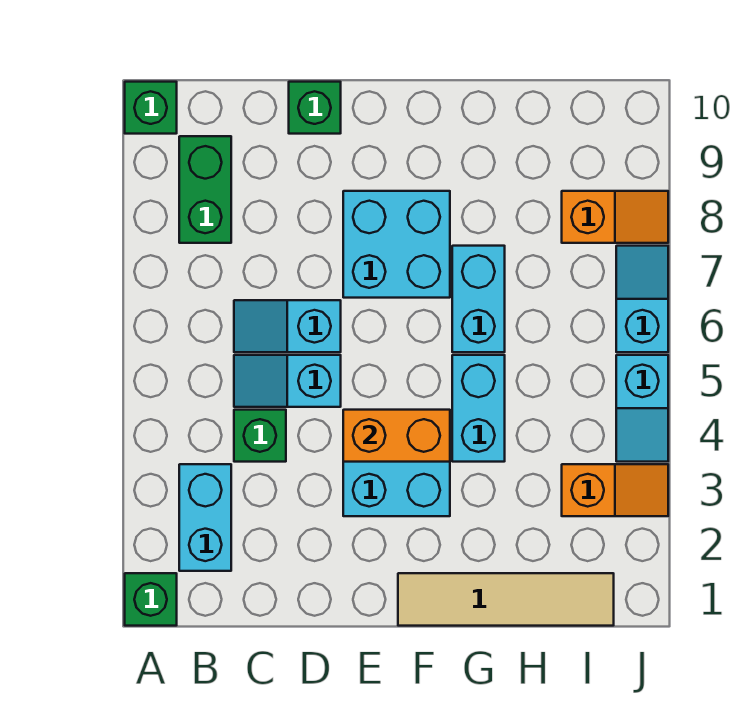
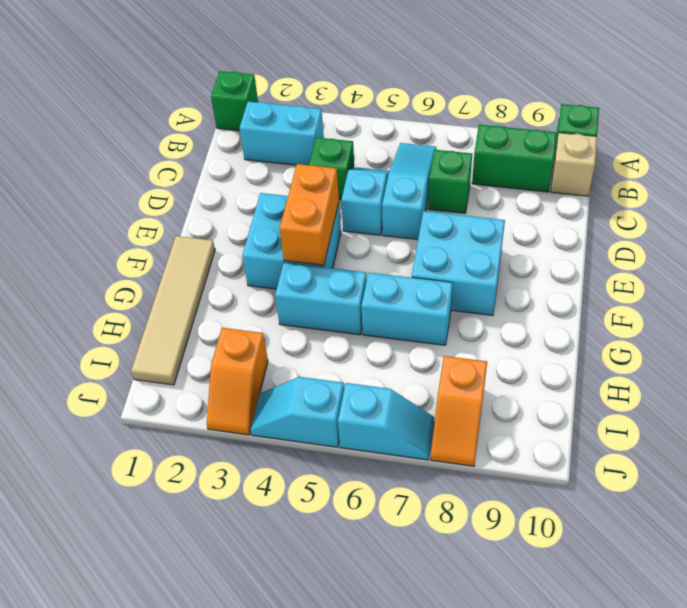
none -> tan 1x1 brick [551,133,597,196]
cyan 1x2 slope [234,300,341,352] -> cyan 1x3 slope [382,143,436,240]
green 1x1 brick [289,82,341,134] -> green 1x1 brick moved to [428,150,472,213]

